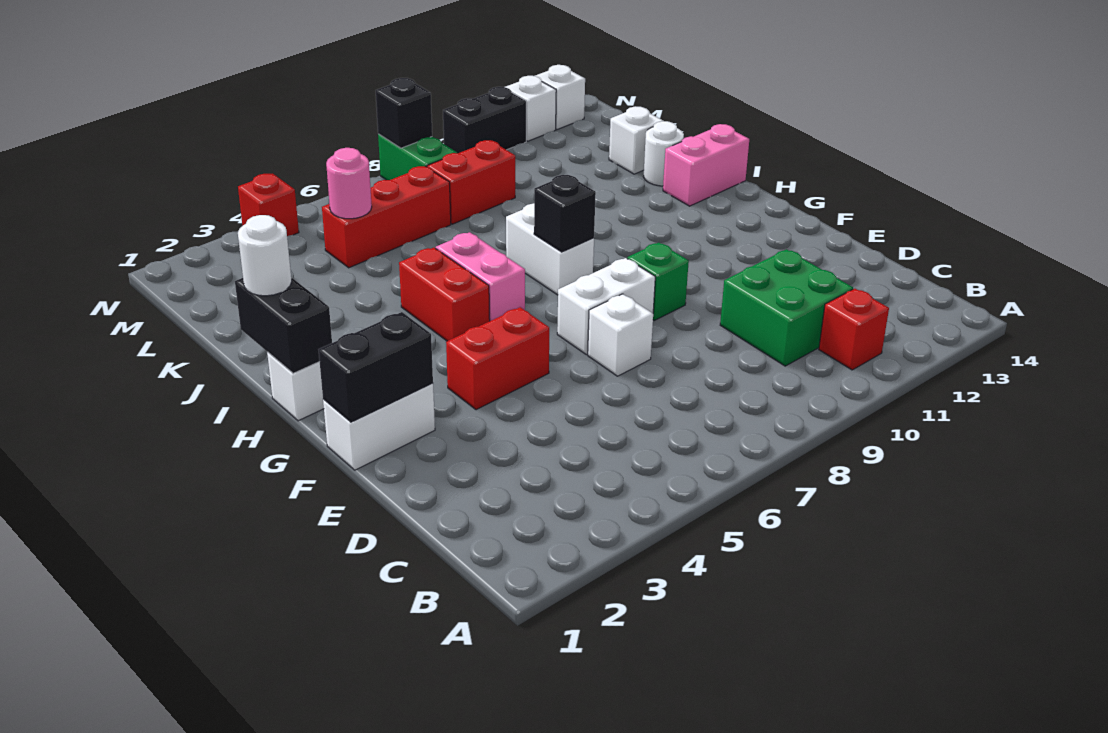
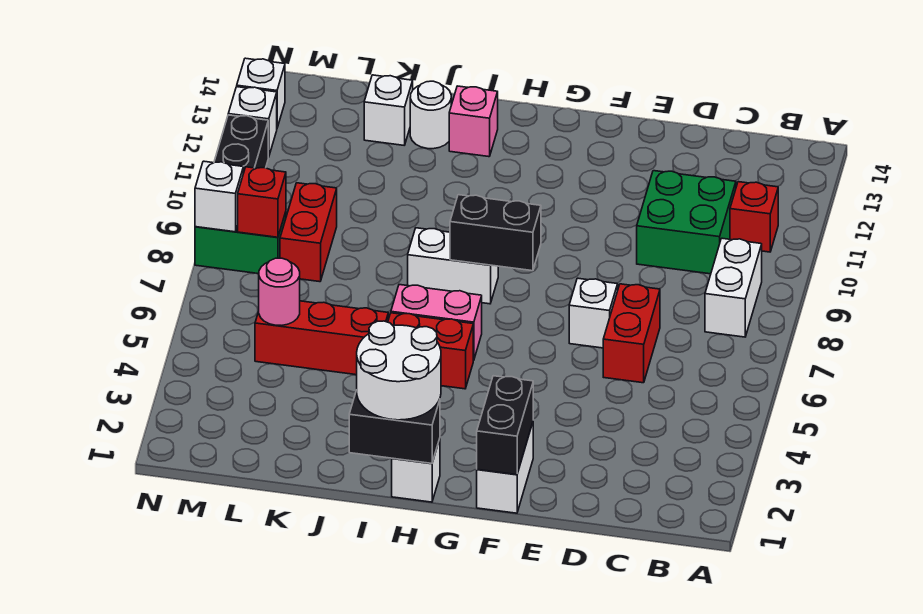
red 1x2 brick [446,307,549,410] -> red 1x2 brick moved to [603,284,660,383]
white 1x2 brick [557,258,655,354] -> white 1x2 brick moved to [705,238,762,337]
green 1x1 brick [627,243,689,320] -> none
black 1x1 brick [534,175,596,252] -> black 1x2 brick [450,195,541,271]
white 1x1 round brick [238,215,292,296] -> white 2x2 round brick [357,321,441,420]
pink 1x2 brick [663,124,749,206] -> pink 1x1 brick [449,86,498,157]
red 1x3 brick [322,166,451,268] -> red 1x3 brick turned to [255,301,388,375]
red 1x1 brick [238,174,299,236] -> red 1x1 brick moved to [238,167,286,237]
black 1x1 brick [376,78,432,148] -> white 1x1 brick [195,161,243,232]

